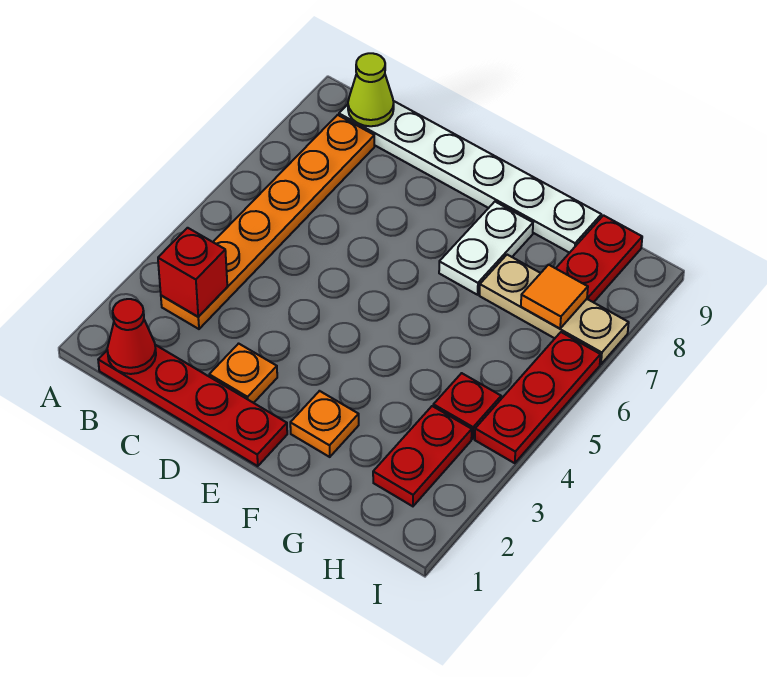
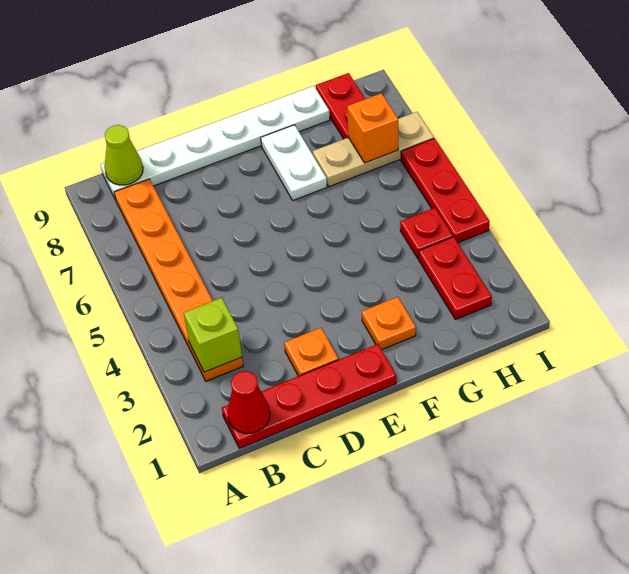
red 1x1 brick [158,228,227,317] -> lime 1x1 brick [184,298,242,372]
orange 1x1 tile [521,265,588,329] -> orange 1x1 brick [347,93,398,163]

